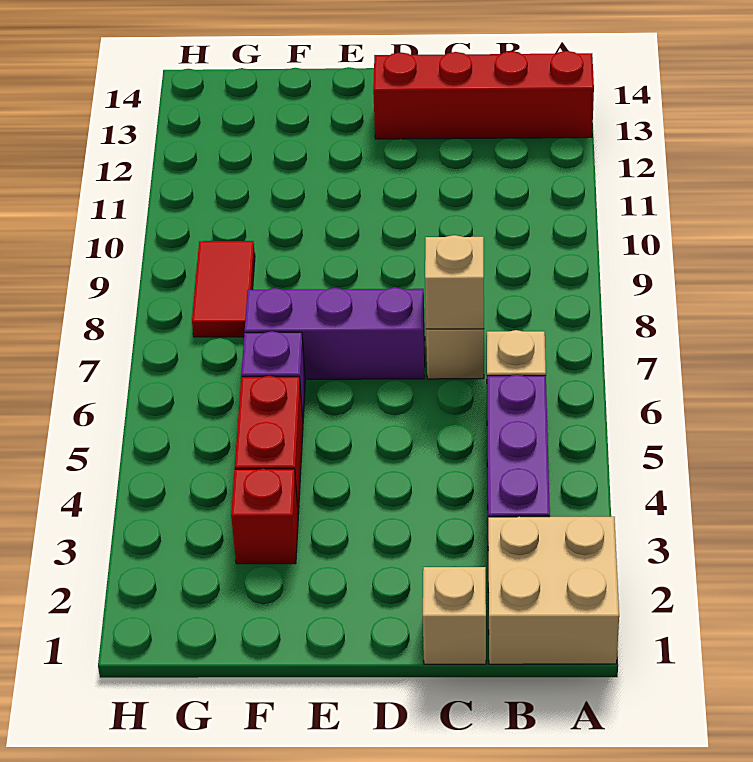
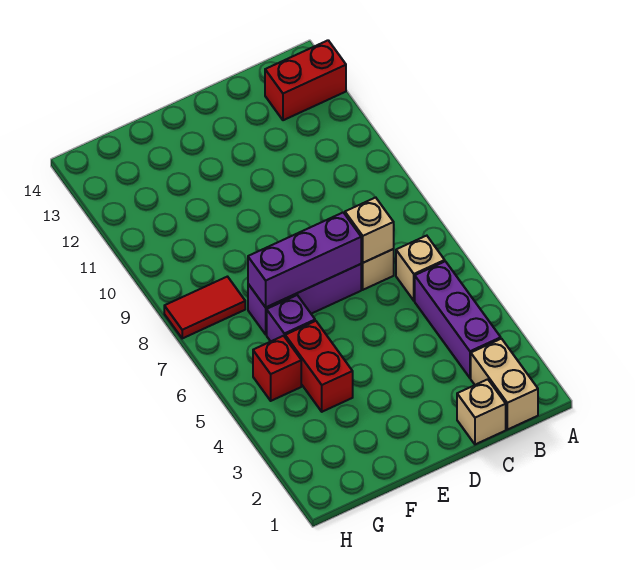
tan 2x2 brick [488,517,619,664] -> tan 1x2 brick [471,339,538,430]
red 1x4 brick [373,51,594,139] -> red 1x2 brick [265,40,346,120]
none -> purple 1x3 brick [248,213,361,307]
red 1x1 brick [231,469,298,564] -> red 1x1 brick moved to [253,336,301,401]
red 1x2 tile [192,241,255,337] -> red 1x2 tile turned to [164,277,245,338]

